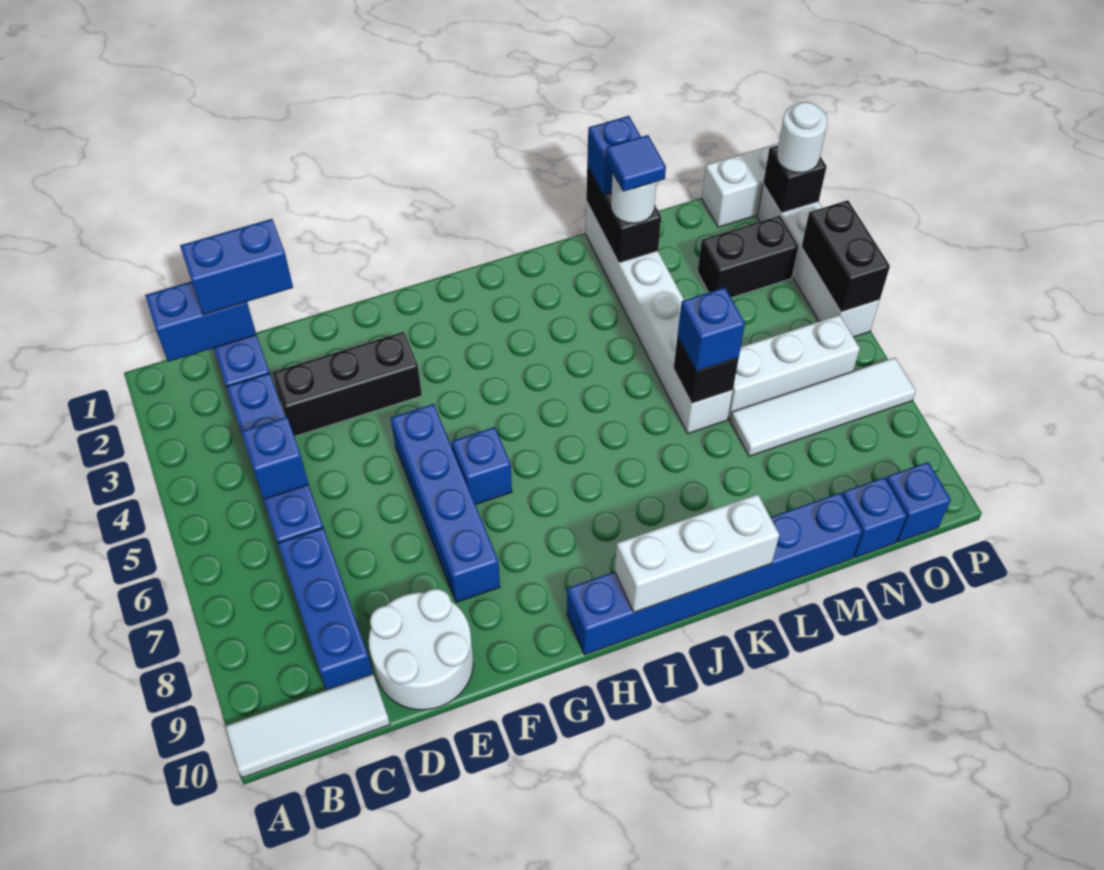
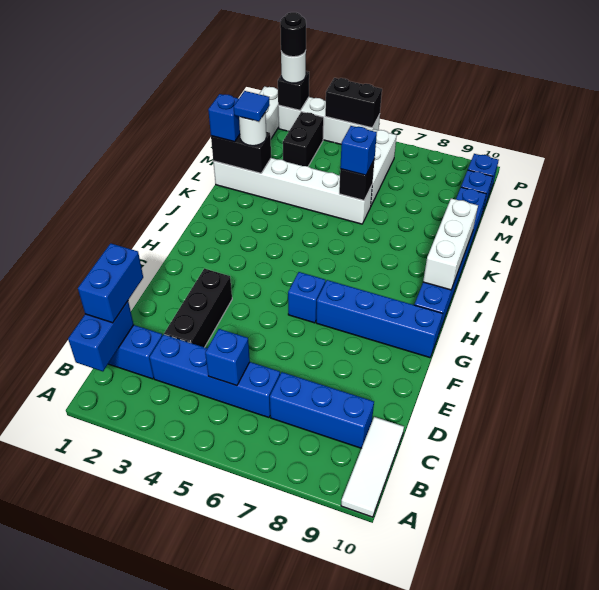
white 2x2 round brick [369,589,473,710] -> none
blue 1x4 brick [391,404,500,602] -> blue 1x4 brick moved to [316,280,443,358]
white 1x4 tile [730,358,916,456] -> none
none -> black 1x1 round brick [280,12,306,57]

